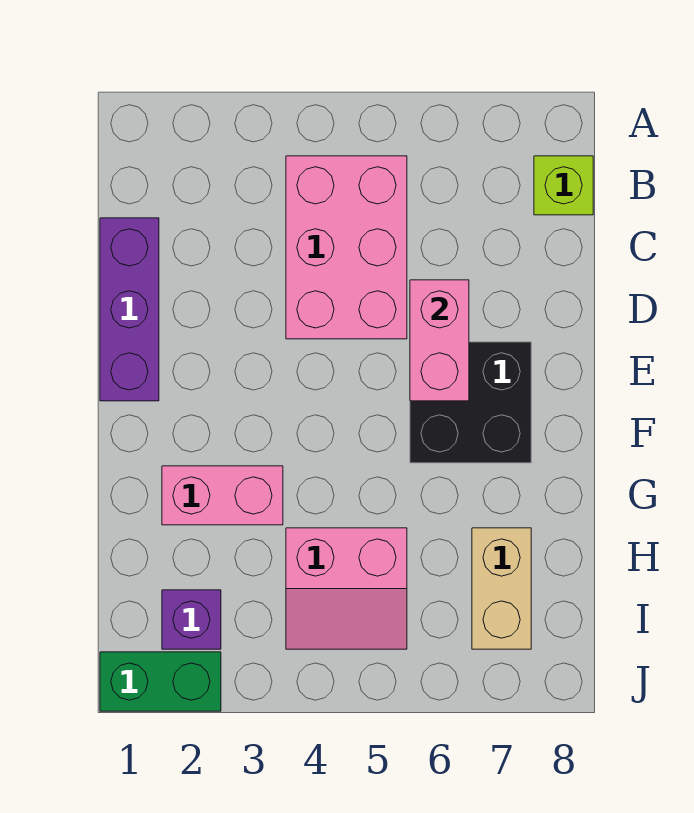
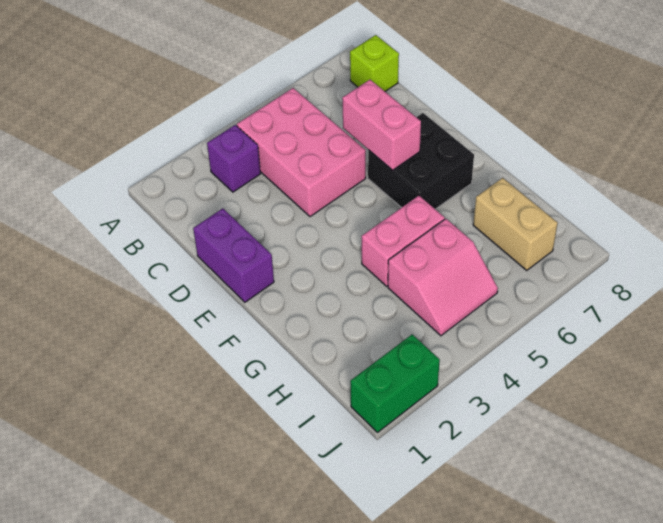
purple 1x3 brick [100,218,159,401] -> purple 1x2 brick [193,208,274,302]
pink 1x2 brick [162,466,283,525] -> pink 1x2 brick moved to [362,196,445,286]
purple 1x1 brick [162,590,221,649] -> purple 1x1 brick moved to [207,125,260,192]

